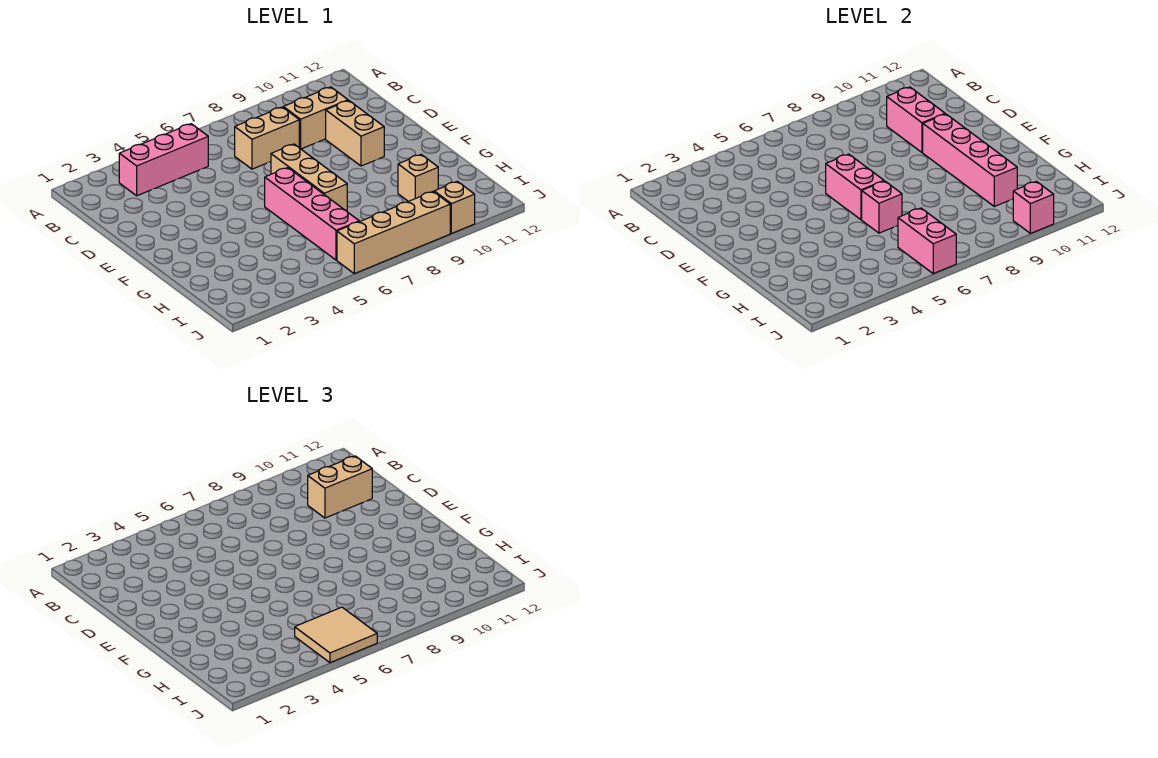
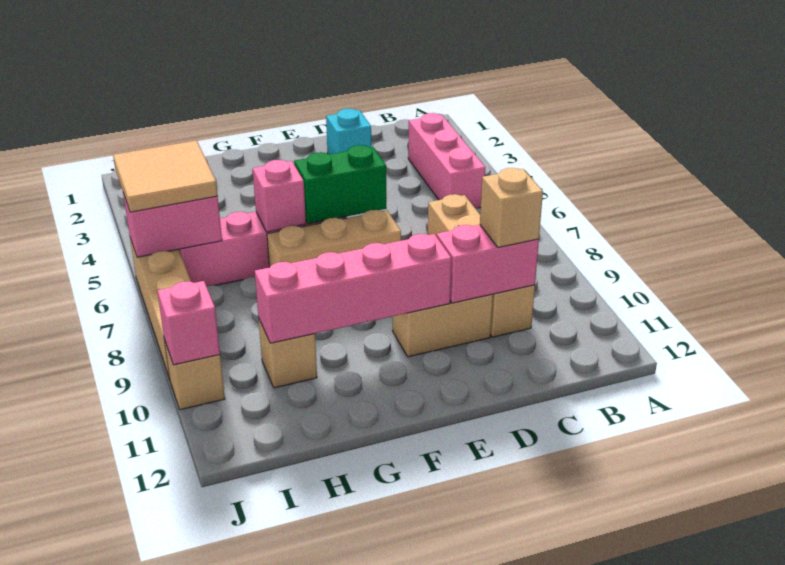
tan 1x2 brick [308,456,372,518] -> tan 1x1 brick [480,168,543,248]
none -> cyan 1x1 brick [326,109,371,154]
pink 1x2 brick [826,154,884,220] -> green 1x2 brick [294,145,387,224]

